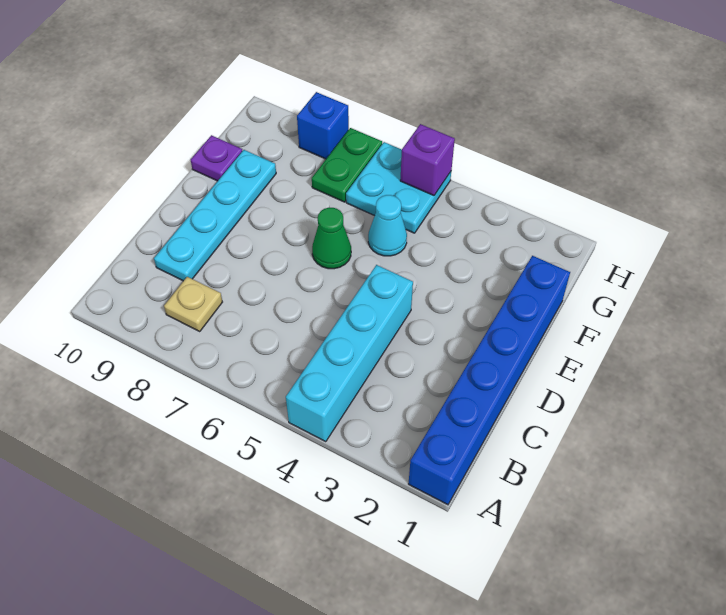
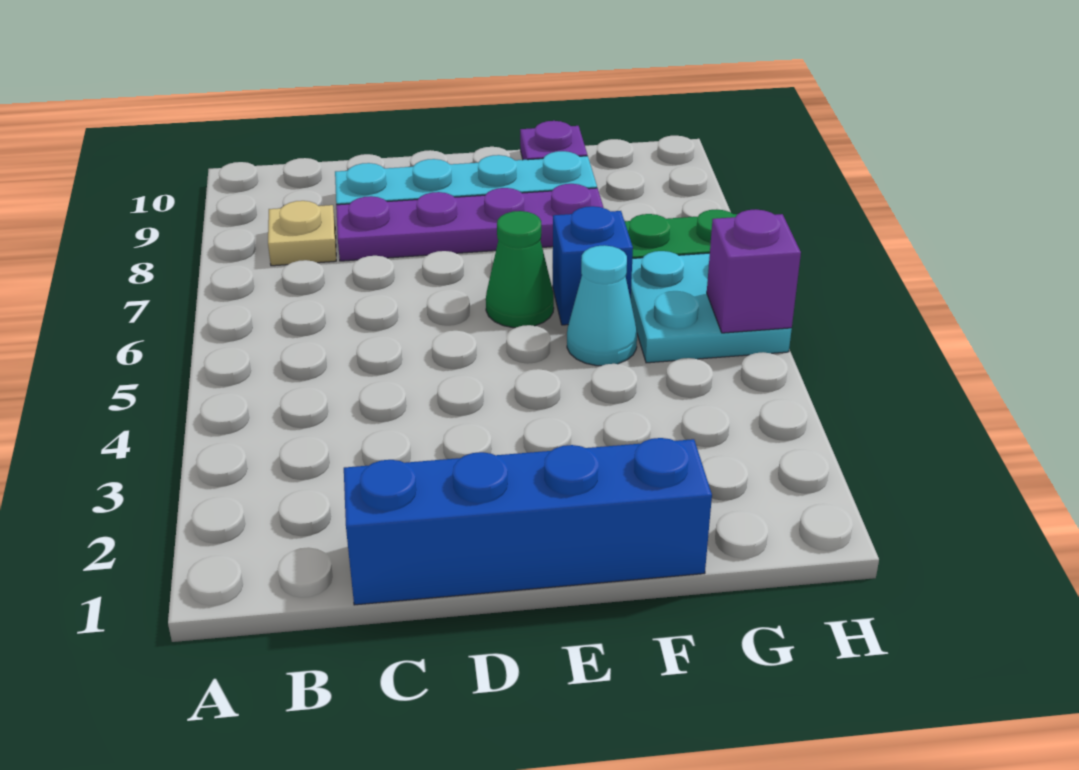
blue 1x6 brick [409,256,570,505] -> blue 1x4 brick [344,438,712,605]
cyan 1x4 brick [286,265,413,442] -> none
none -> purple 1x4 plate [336,184,604,261]
blue 1x1 brick [297,92,349,159] -> blue 1x1 brick moved to [553,206,633,325]

